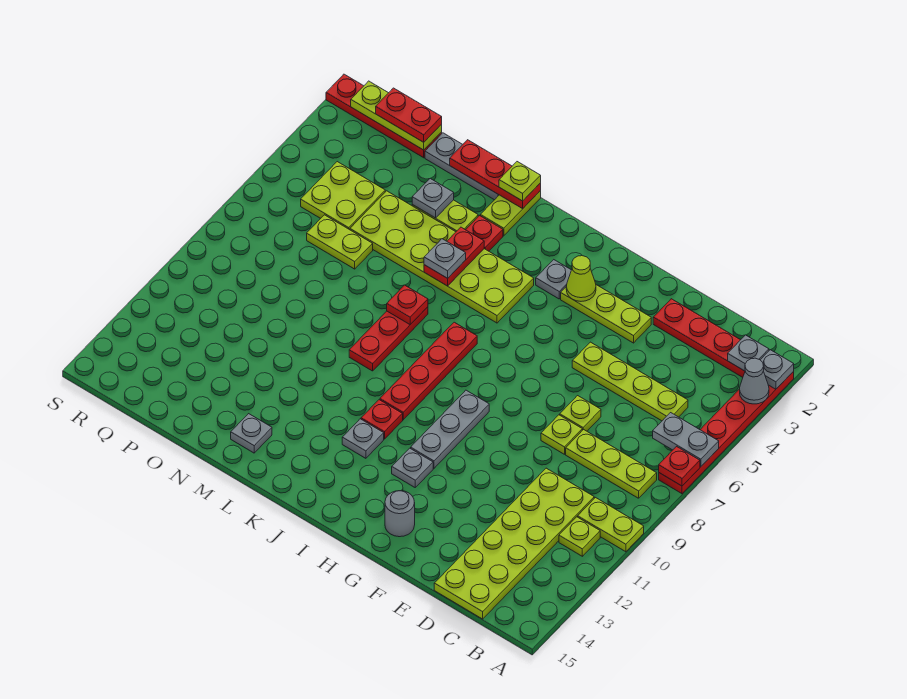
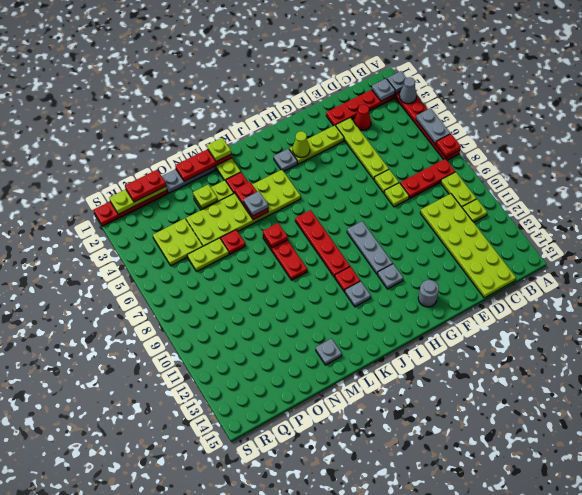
grey 1x2 plate [653,413,719,467] -> grey 1x2 plate turned to [416,108,451,144]
lime 1x2 plate [578,498,644,552] -> lime 1x2 plate turned to [441,172,476,207]
lime 1x3 plate [566,429,657,498] -> red 1x3 plate [400,159,455,199]
lime 1x4 plate [572,342,688,421] -> lime 1x4 plate turned to [335,118,389,180]
none -> red 1x1 cone [354,104,371,131]
grey 1x1 plate [412,179,454,218] -> lime 1x1 plate [193,184,217,209]
none -> red 1x1 plate [221,230,245,254]

